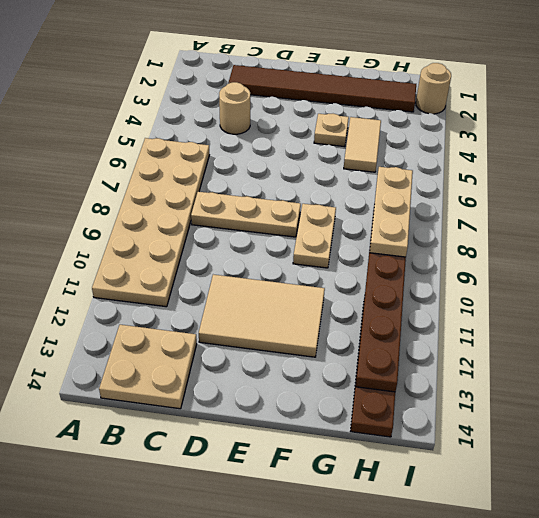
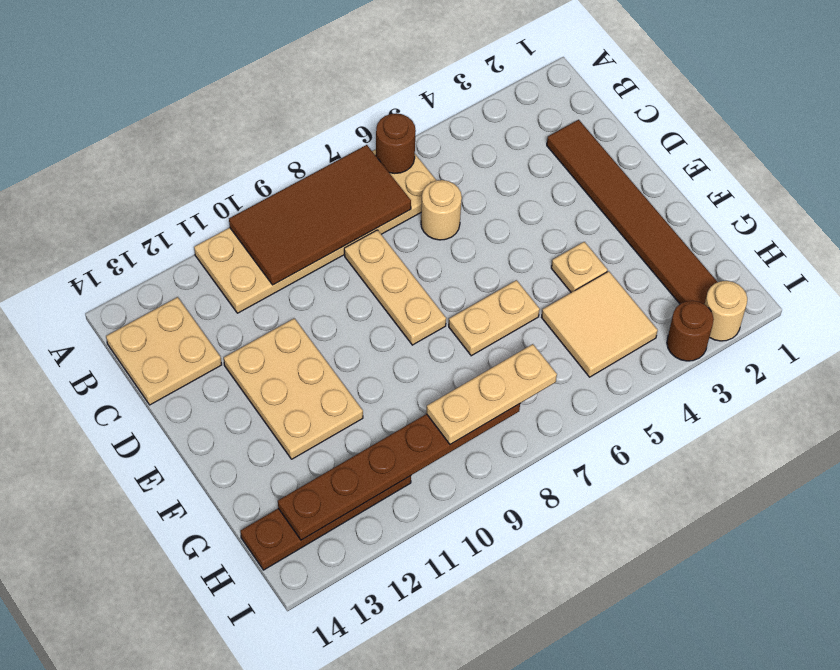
none -> brown 1x1 round brick [376,113,416,173]
none -> brown 2x4 tile [229,145,411,285]
tan 1x1 round brick [219,82,250,134] -> tan 1x1 round brick moved to [421,180,462,240]
tan 2x3 tile [199,275,325,357] -> tan 2x3 plate [224,318,363,459]
tan 1x2 plate [293,204,336,268] -> tan 1x2 plate moved to [449,280,540,356]
tan 1x2 tile [344,117,381,172] -> tan 2x2 tile [541,271,658,377]
none -> brown 1x1 round brick [667,301,714,361]

